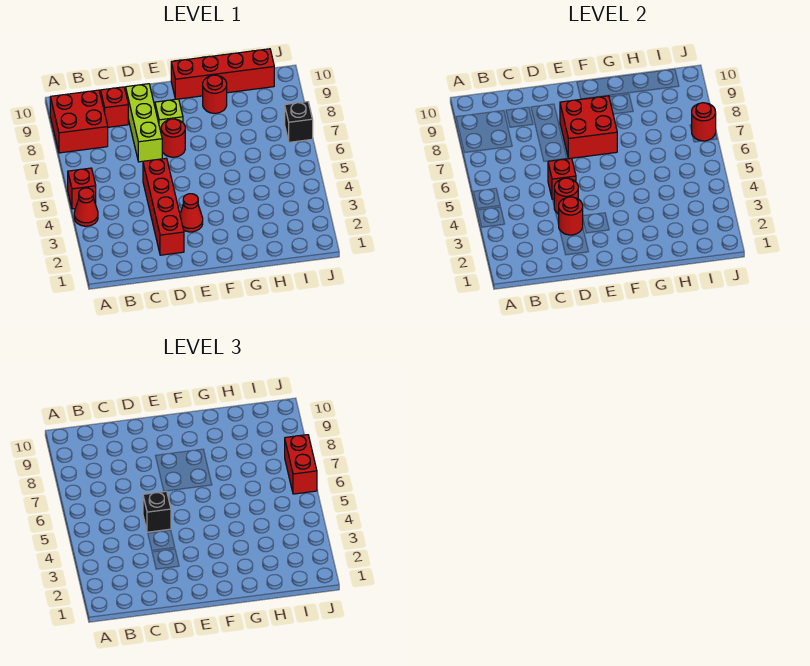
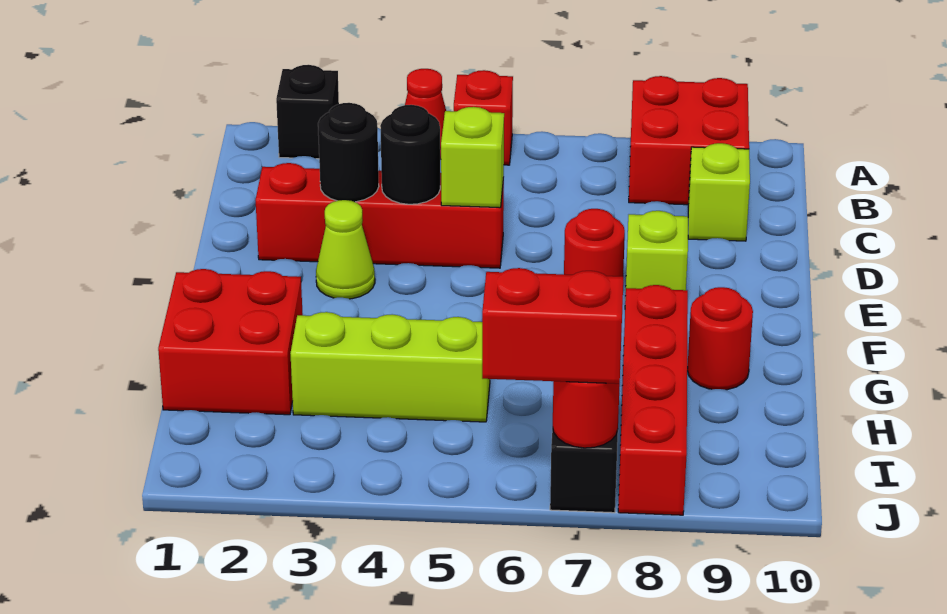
red 1x1 brick [100,87,128,127] -> lime 1x1 brick [688,143,750,241]
red 1x1 round brick [558,197,583,235] -> black 1x1 round brick [318,103,379,202]
red 1x1 round brick [554,178,578,214] -> black 1x1 round brick [380,105,440,204]
red 1x1 brick [548,158,576,199] -> lime 1x1 brick [441,107,504,208]
black 1x1 brick [143,491,171,532] -> black 1x1 brick moved to [276,65,339,159]
lime 1x3 brick [126,84,162,162] -> lime 1x3 brick moved to [290,312,490,422]
red 1x1 cone [180,194,203,232] -> lime 1x1 cone [316,200,375,299]
red 2x2 brick [560,96,617,159] -> red 2x2 brick moved to [158,269,303,415]
red 1x4 brick [171,49,274,99] -> red 1x4 brick moved to [618,285,688,515]

